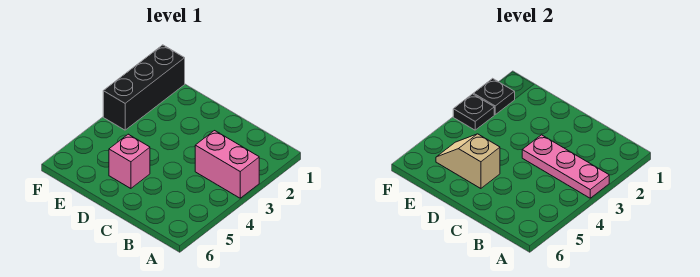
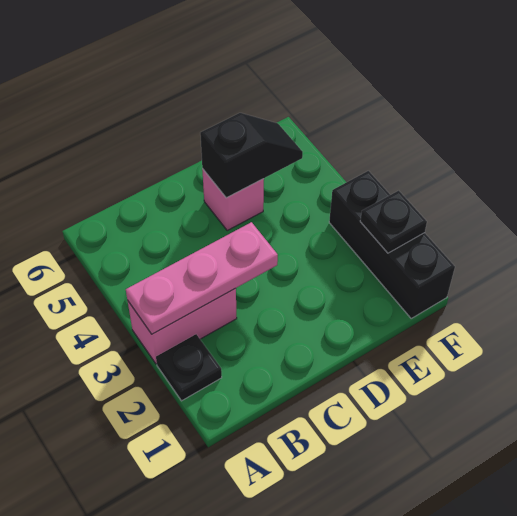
tan 1x2 slope [436,134,500,188] -> black 1x2 slope [200,113,303,198]
black 1x1 plate [453,94,494,130] -> black 1x1 plate moved to [156,334,222,401]

